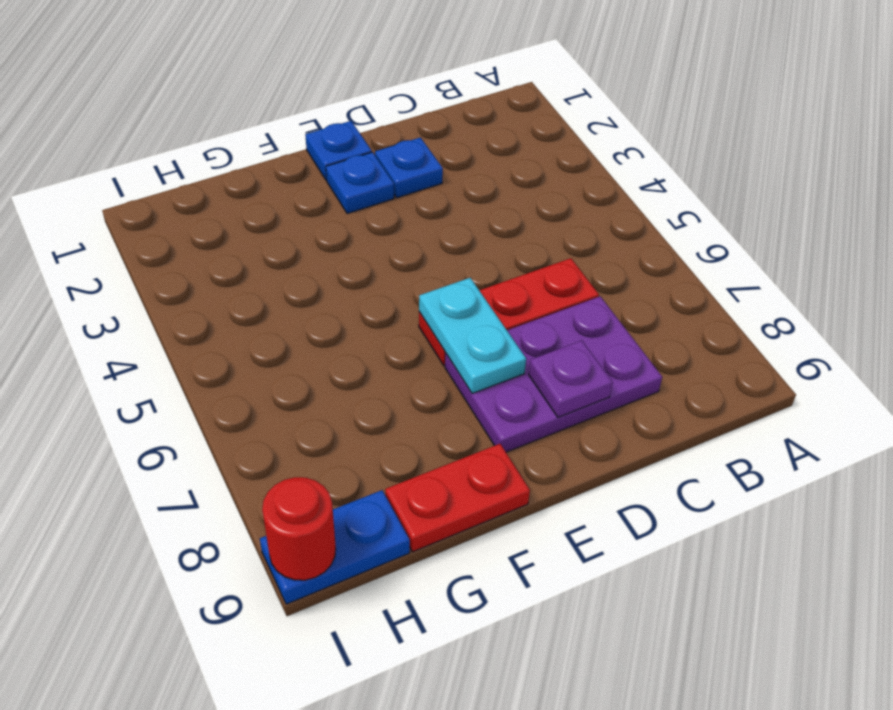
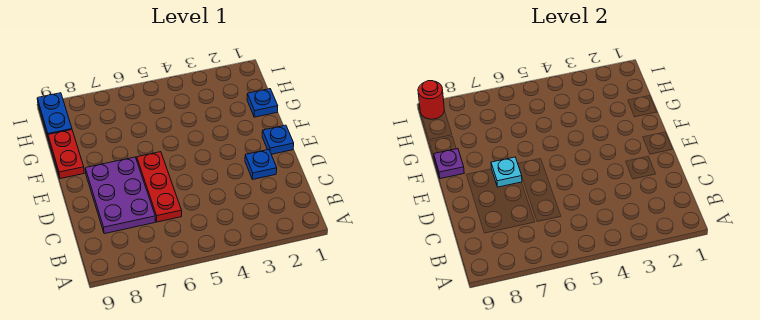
purple 1x1 plate [529,340,613,417] -> purple 1x1 plate moved to [434,149,464,179]
blue 1x1 plate [326,152,394,214] -> blue 1x1 plate moved to [247,89,278,117]
cyan 1x2 plate [419,278,526,394] -> cyan 1x1 plate [491,157,522,187]

